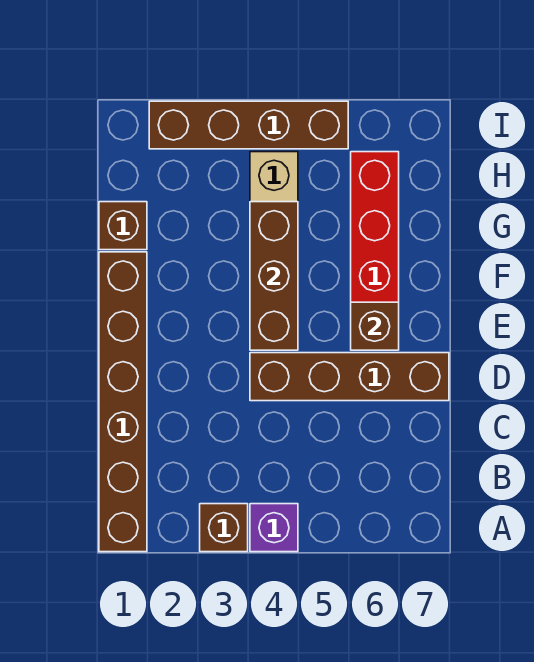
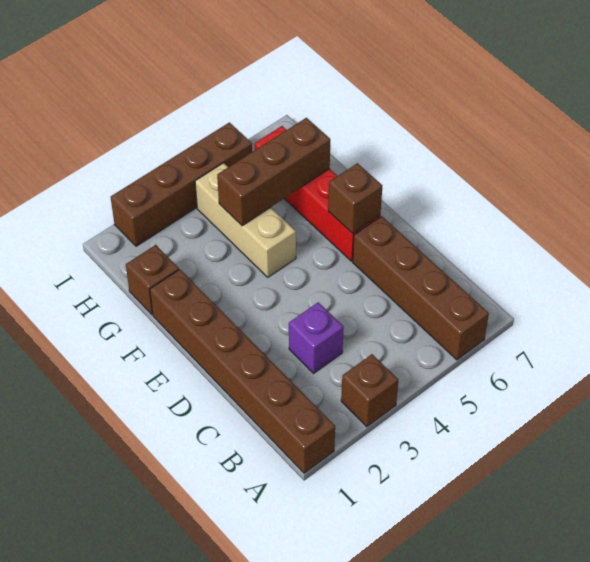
purple 1x1 brick [250,504,298,552] -> purple 1x1 brick moved to [289,302,344,373]
brown 1x4 brick [250,353,449,401] -> brown 1x4 brick turned to [353,216,489,360]
brown 1x3 brick [250,202,298,350] -> brown 1x3 brick turned to [217,118,330,226]

